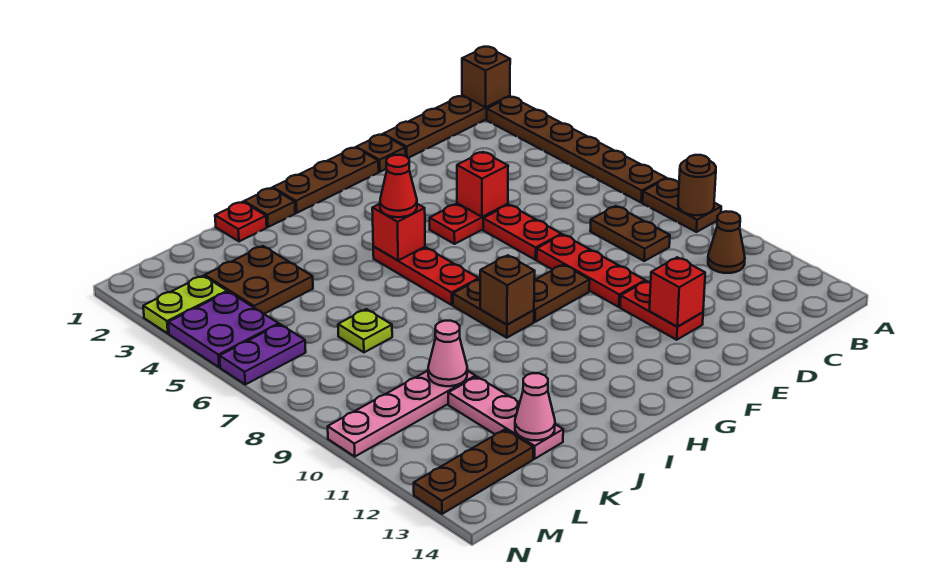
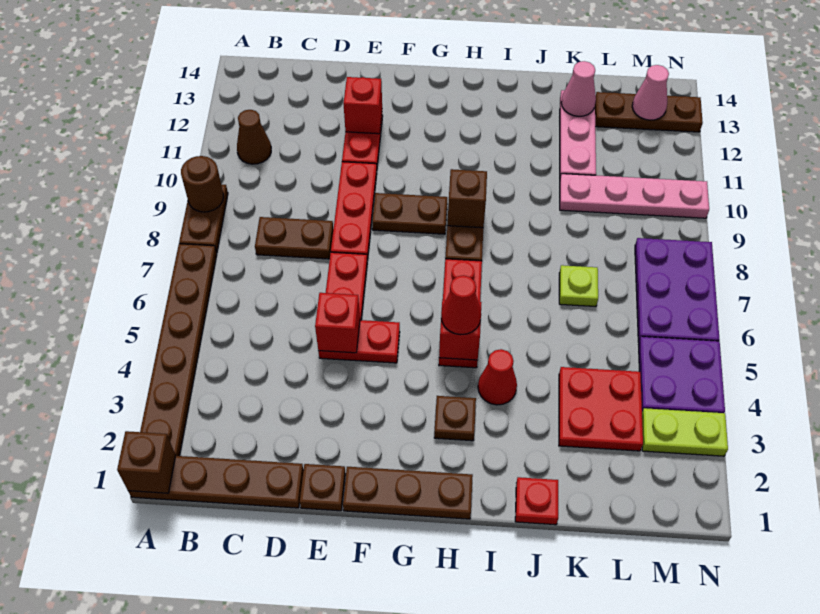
brown 1x2 plate [590,206,670,261] -> brown 1x2 plate turned to [255,217,333,259]
brown 1x1 plate [244,188,295,227] -> brown 1x1 plate moved to [434,396,476,441]
none -> red 1x1 cone [478,349,517,405]
brown 2x2 plate [205,246,313,314] -> red 2x2 plate [559,367,643,451]
pink 1x1 cone [428,321,467,386] -> pink 1x1 cone moved to [632,65,669,120]
purple 1x2 plate [220,324,306,385] -> purple 2x3 plate [635,238,720,342]

